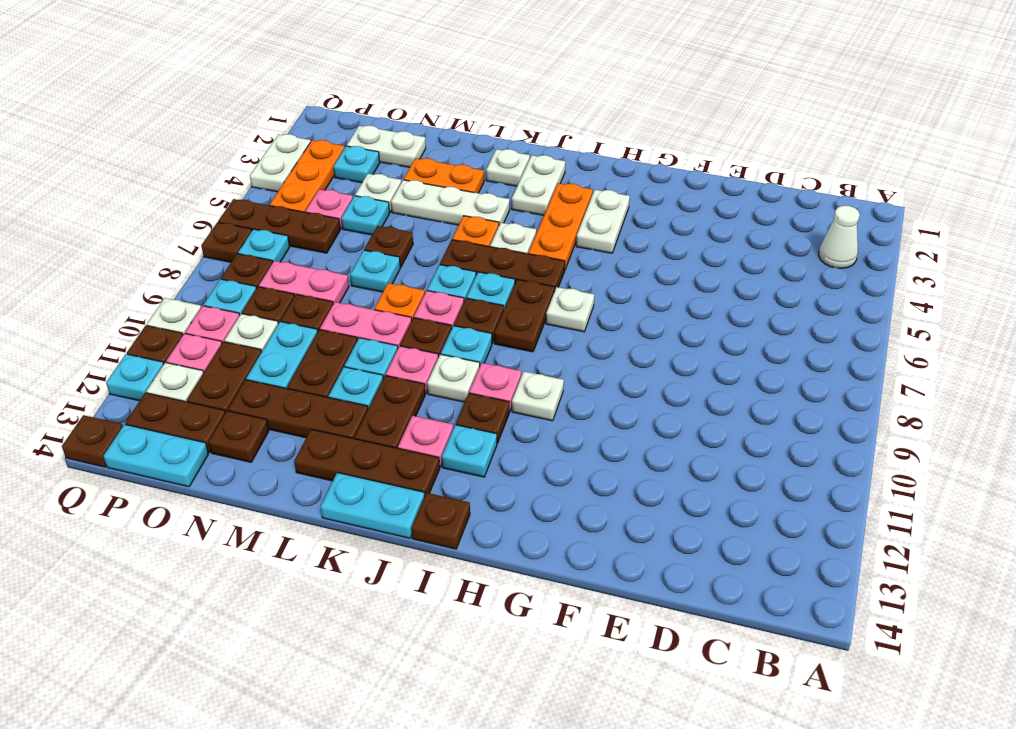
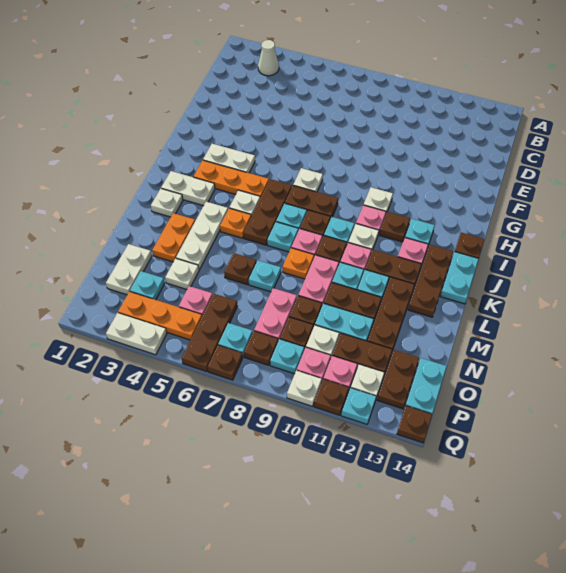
cyan 1x1 plate [341,196,390,235] -> none
brown 1x1 plate [209,411,269,462] -> none

